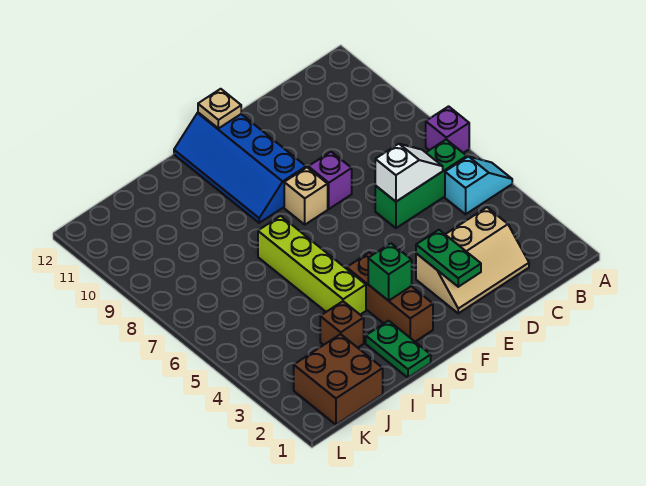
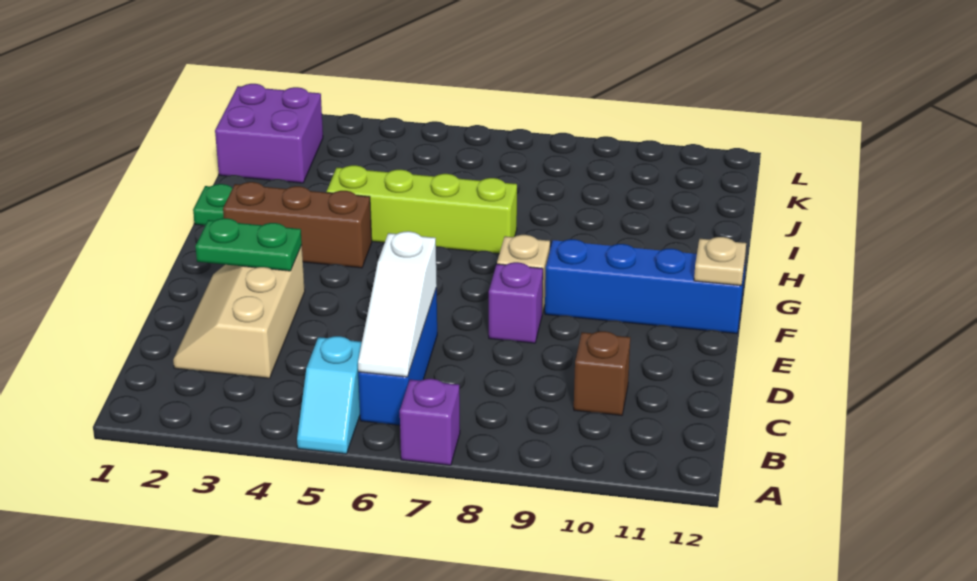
green 1x3 brick [375,140,467,228] -> blue 1x3 brick [358,288,437,425]
white 1x2 slope [375,144,443,202] -> white 1x3 slope [358,231,437,377]
green 1x1 brick [368,243,412,301] -> none
brown 1x1 brick [320,301,364,348] -> brown 1x1 brick moved to [574,331,630,415]
brown 2x2 brick [294,334,383,425] -> purple 2x2 brick [215,84,323,183]

